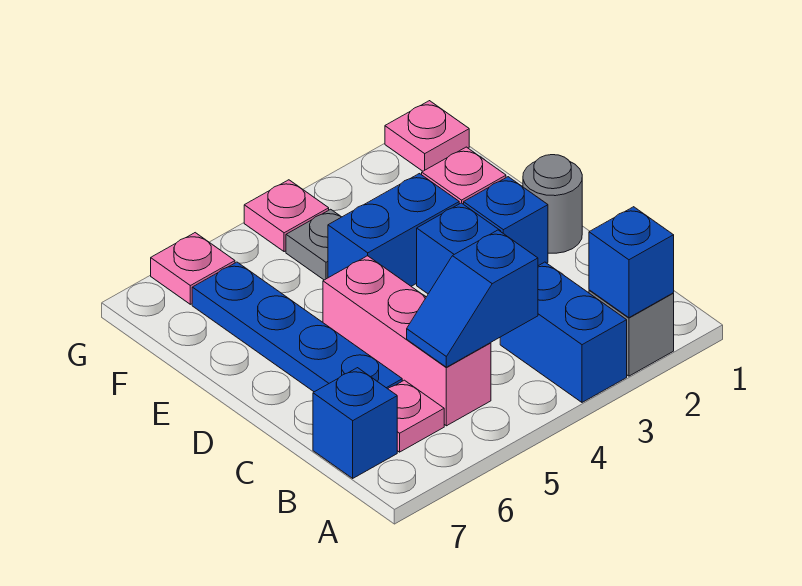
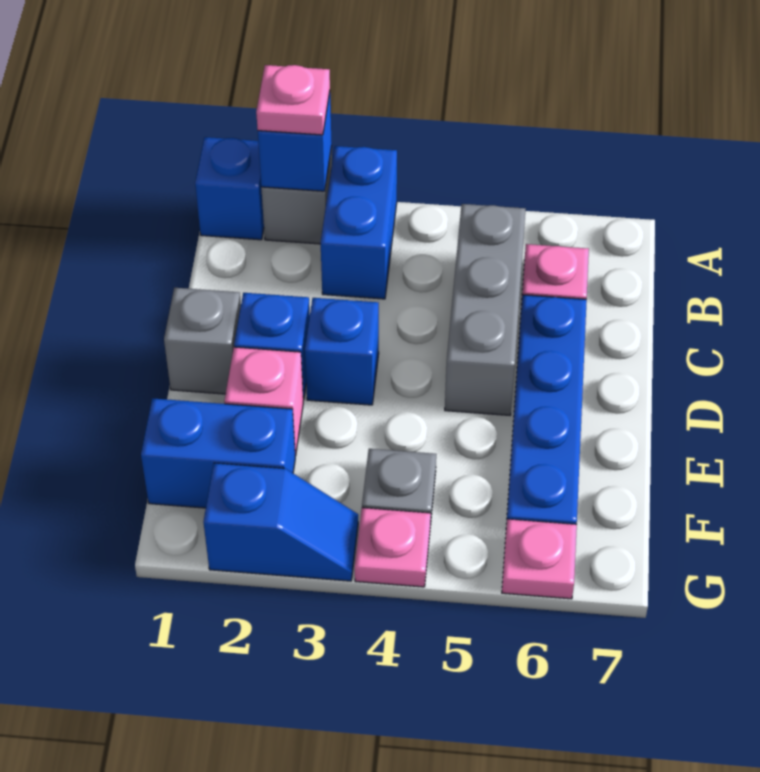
blue 1x2 slope [407,230,538,367] -> blue 1x2 slope moved to [204,463,358,581]
pink 1x3 brick [323,256,491,426] -> grey 1x3 brick [445,204,526,415]
blue 1x1 brick [313,368,397,478] -> blue 1x1 brick moved to [195,137,264,240]
grey 1x1 round brick [523,155,582,253] -> grey 1x1 brick [164,288,241,394]
blue 1x2 brick [328,174,459,286] -> blue 1x2 brick moved to [141,398,295,508]
pink 1x1 plate [385,101,469,171] -> pink 1x1 plate moved to [256,65,330,135]

